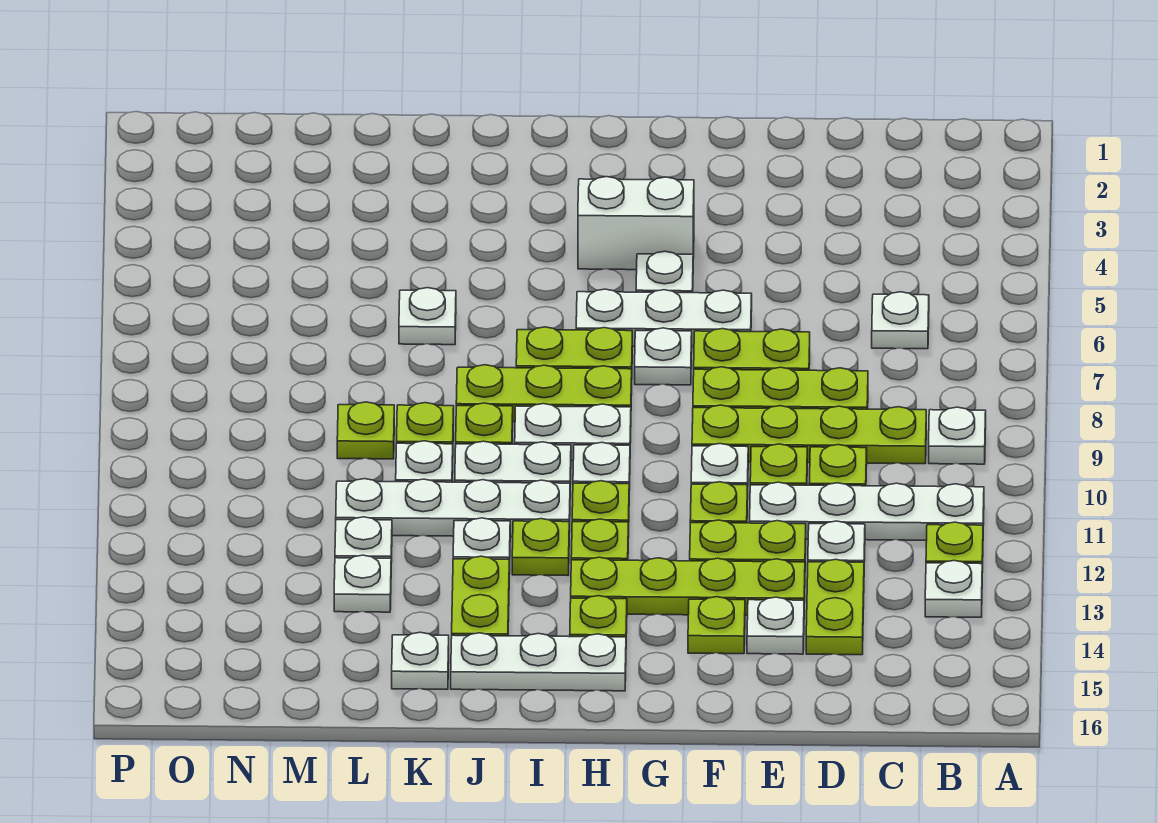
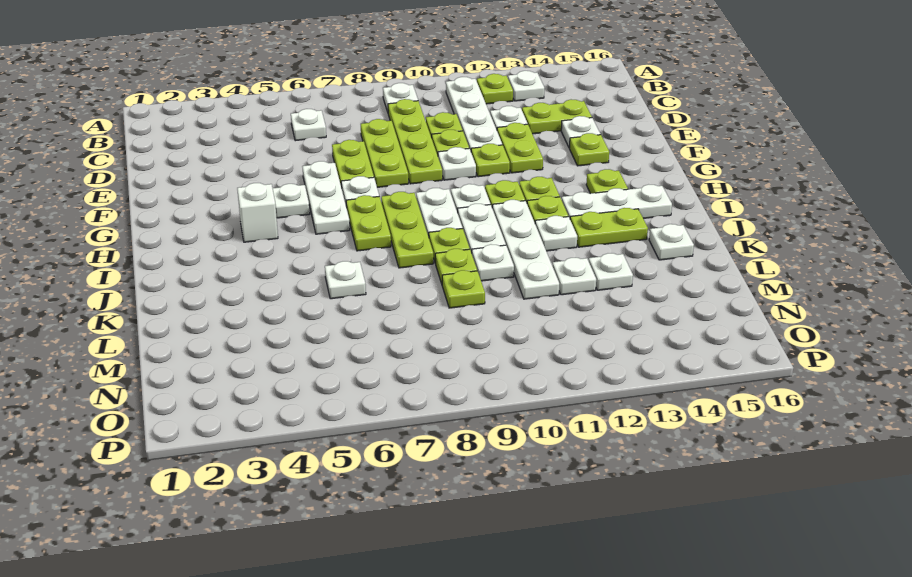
lime 1x4 plate [571,557,805,615] -> none
white 1x2 brick [578,177,694,270] -> white 1x1 brick [237,183,278,242]
white 1x3 plate [451,633,626,691] -> white 1x3 plate turned to [562,184,672,219]

